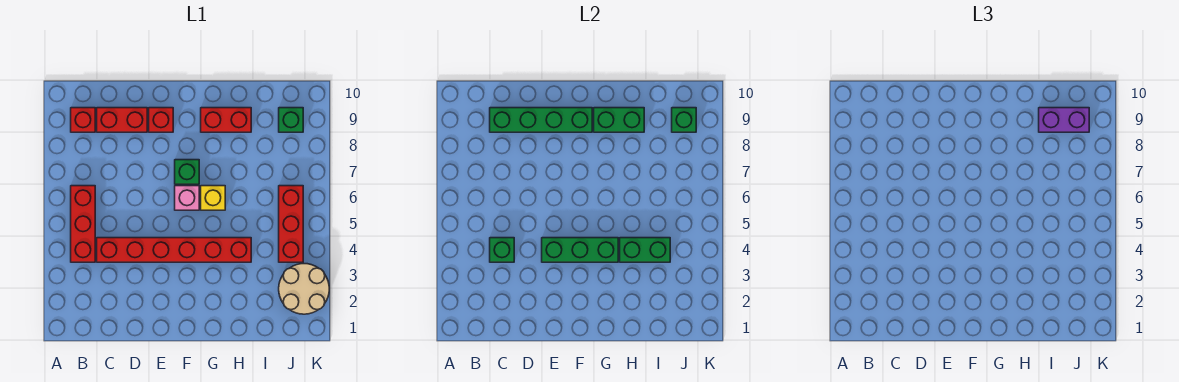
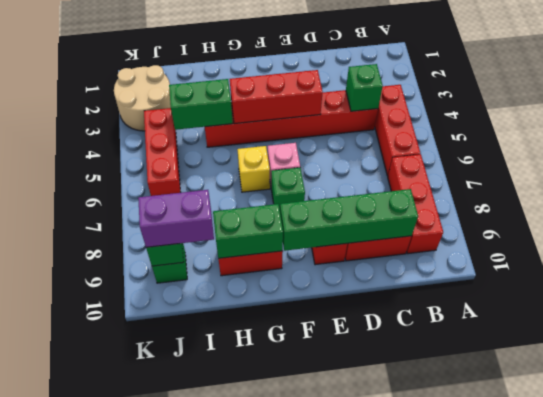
red 1x1 brick [71,108,95,132] -> red 1x3 brick [388,154,443,254]
green 1x3 brick [542,238,618,262] -> red 1x3 brick [230,70,323,124]

